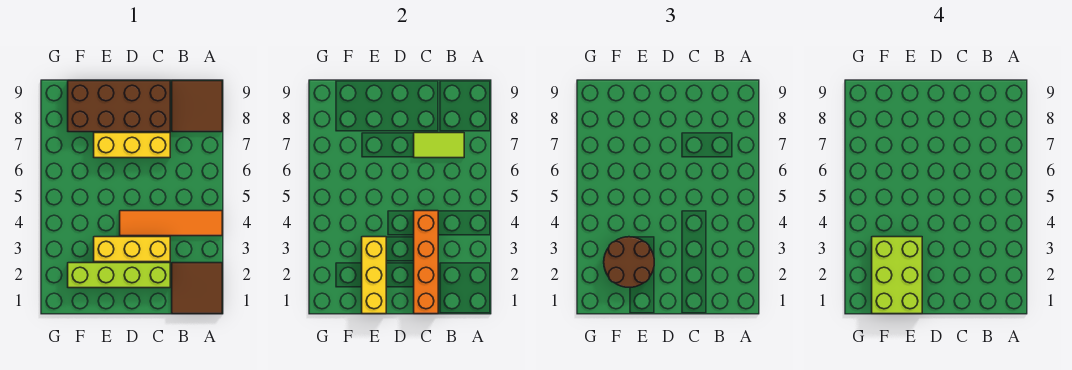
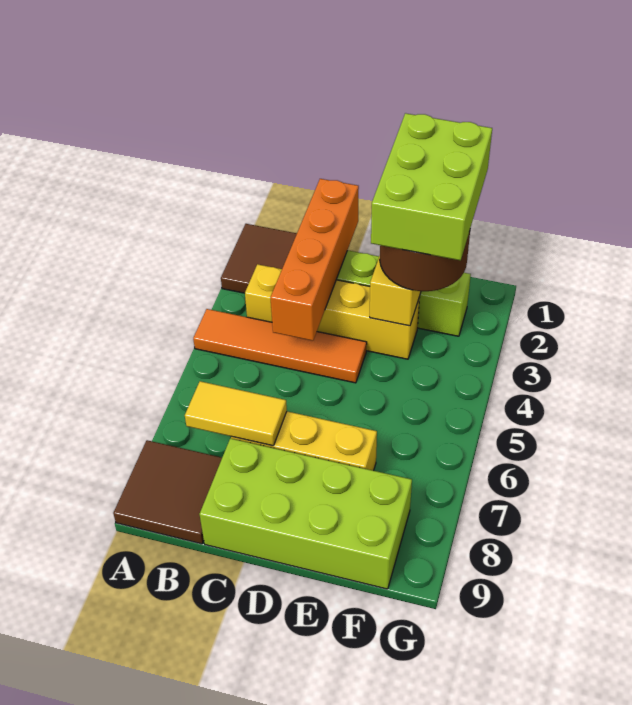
lime 1x2 tile [414,133,464,158] -> yellow 1x2 tile [185,381,287,446]
yellow 1x3 brick [94,237,170,262] -> yellow 1x4 brick [245,264,420,359]
brown 2x4 brick [68,81,170,132] -> lime 2x4 brick [200,438,412,589]

